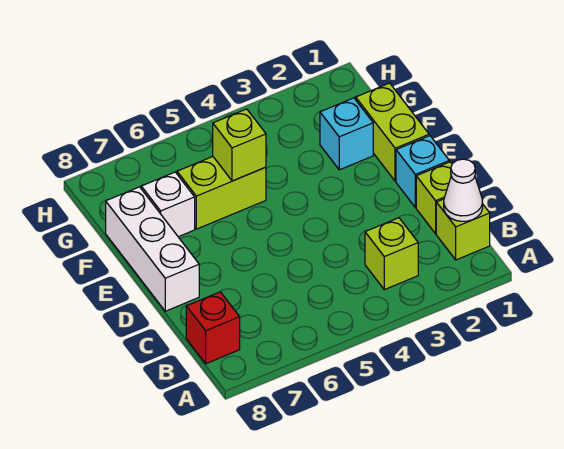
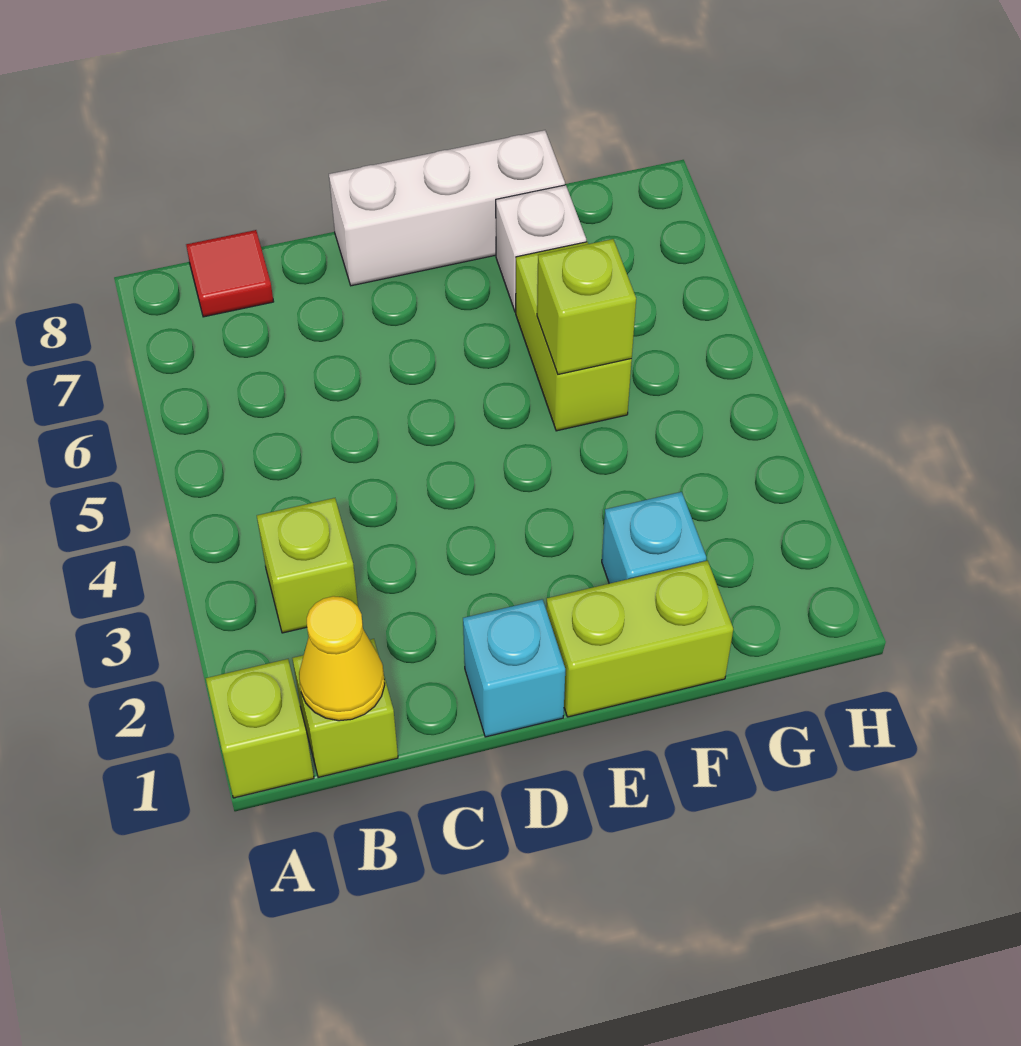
white 1x1 cone [444,159,483,221] -> yellow 1x1 cone [299,596,385,721]
red 1x1 brick [186,292,240,364] -> red 1x1 tile [186,230,274,317]
lime 1x1 brick [416,162,452,234] -> lime 1x1 brick moved to [206,659,314,798]

